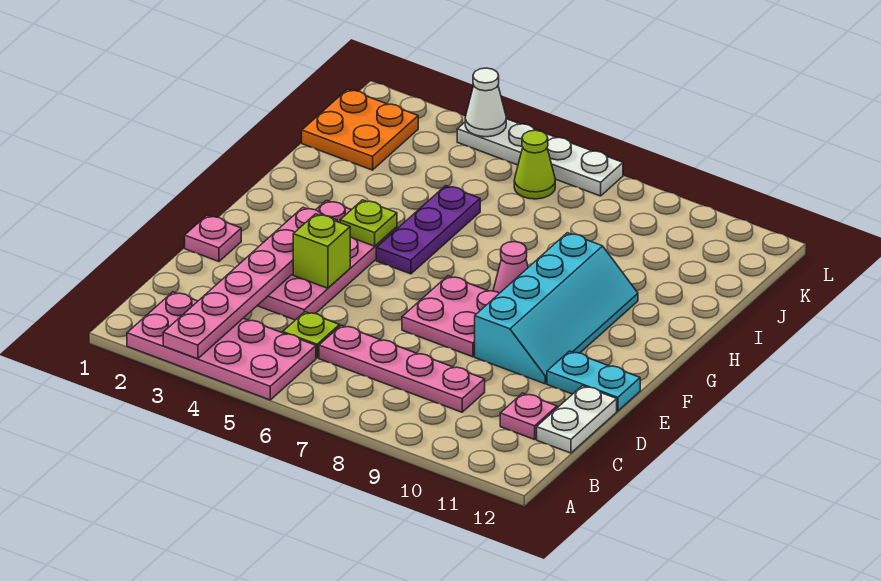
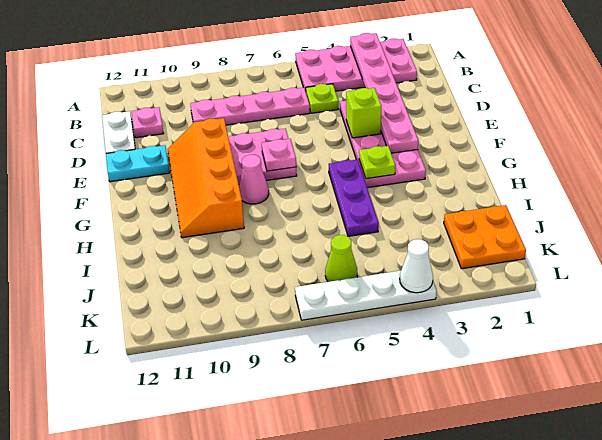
pink 1x1 plate [185,215,241,262] -> pink 1x1 plate moved to [262,139,296,171]
cyan 2x4 slope [475,233,638,384] -> orange 2x4 slope [168,118,244,238]

